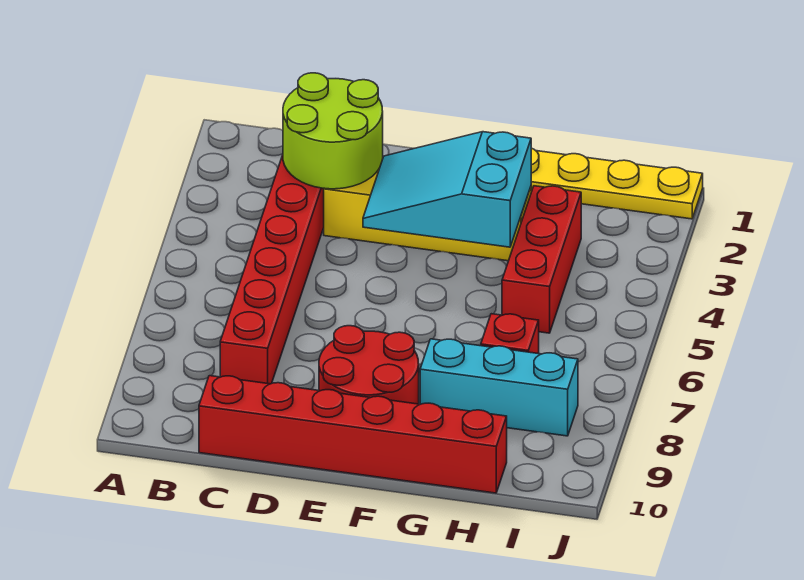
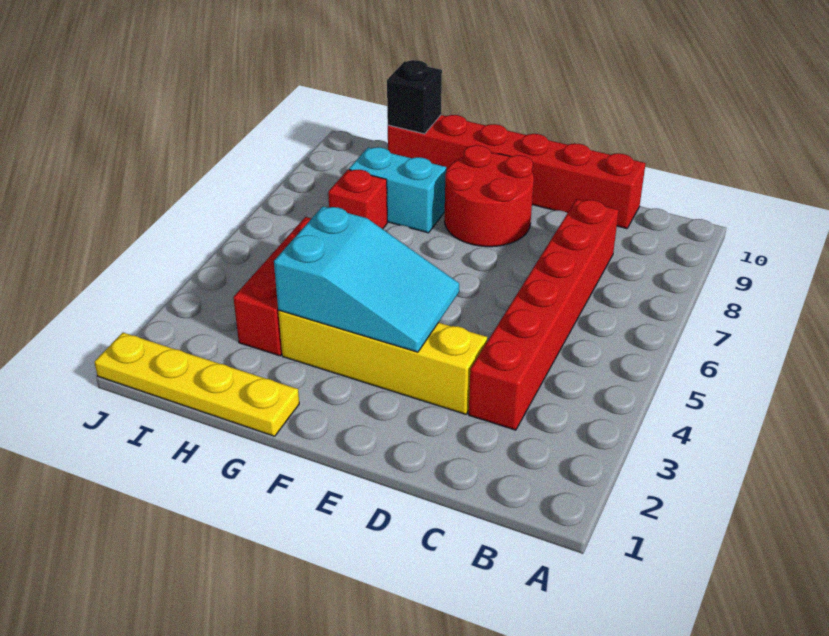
lime 2x2 round brick [283,73,383,189] -> none
cyan 1x3 brick [420,339,578,436] -> cyan 1x2 brick [349,147,446,233]
none -> black 1x1 brick [387,60,442,134]

